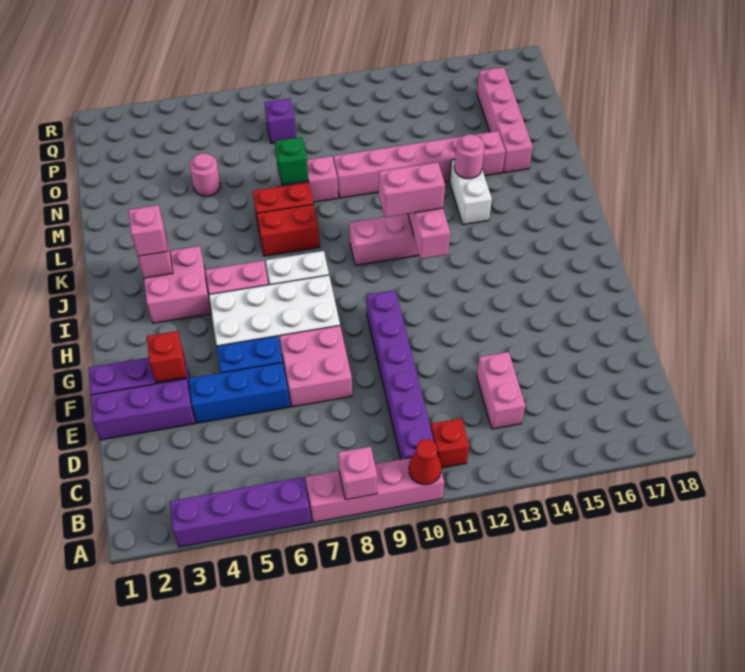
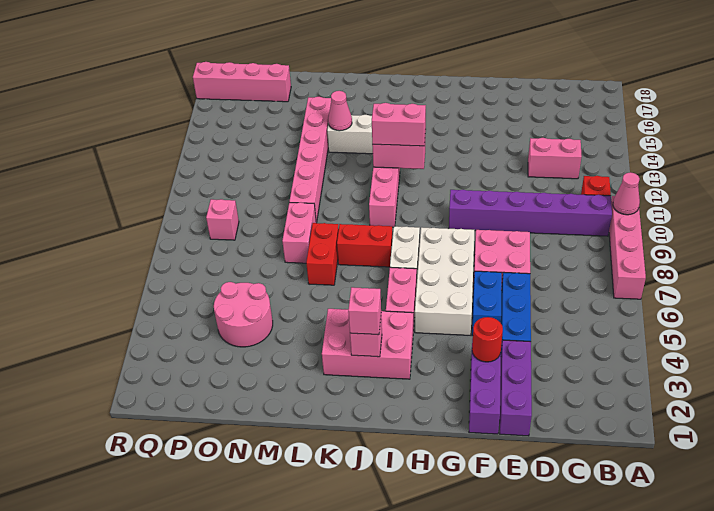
purple 1x4 brick [170,477,311,547] -> none
pink 1x1 brick [338,447,377,500] -> pink 1x1 brick moved to [206,199,239,240]
red 1x1 cone [409,439,441,485] -> pink 1x1 cone [613,172,640,215]
red 1x1 brick [147,331,187,382] -> red 1x1 round brick [472,317,503,362]
pink 2x2 brick [144,246,211,323] -> pink 2x3 brick [322,309,413,379]
pink 1x2 brick [379,162,445,217] -> pink 1x2 brick turned to [372,103,426,146]
red 1x2 brick [257,204,320,256] -> red 1x2 brick turned to [337,224,393,267]
pink 1x1 round brick [454,134,484,179] -> pink 1x1 cone [328,91,352,131]
green 1x1 brick [275,137,309,185] -> none
pink 1x4 brick [477,67,533,173] -> pink 1x4 brick moved to [193,62,291,102]
pink 1x1 round brick [190,153,220,196] -> pink 2x2 round brick [214,282,273,347]
purple 1x1 brick [265,98,296,144] -> none

